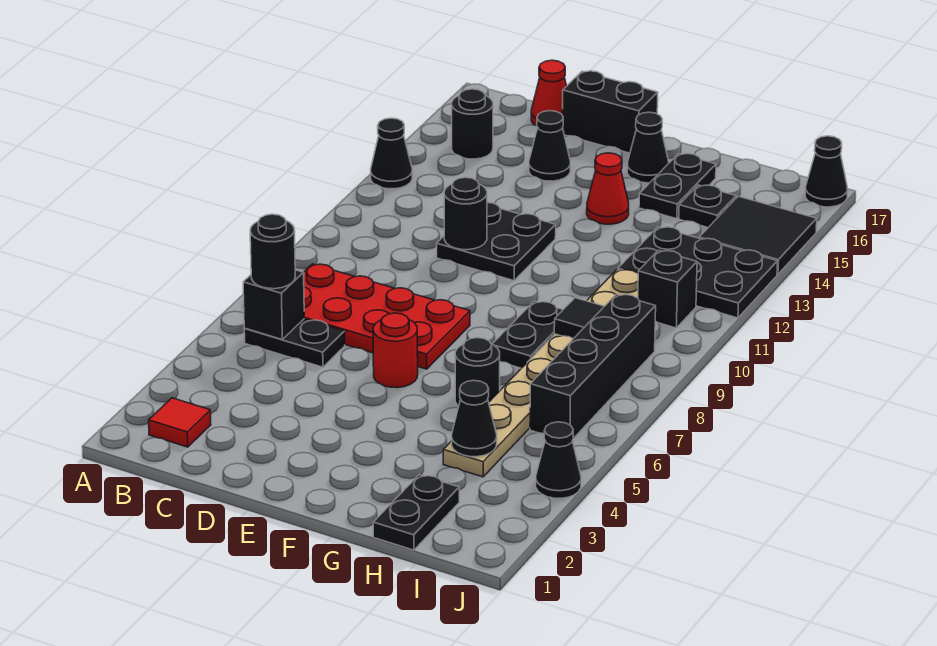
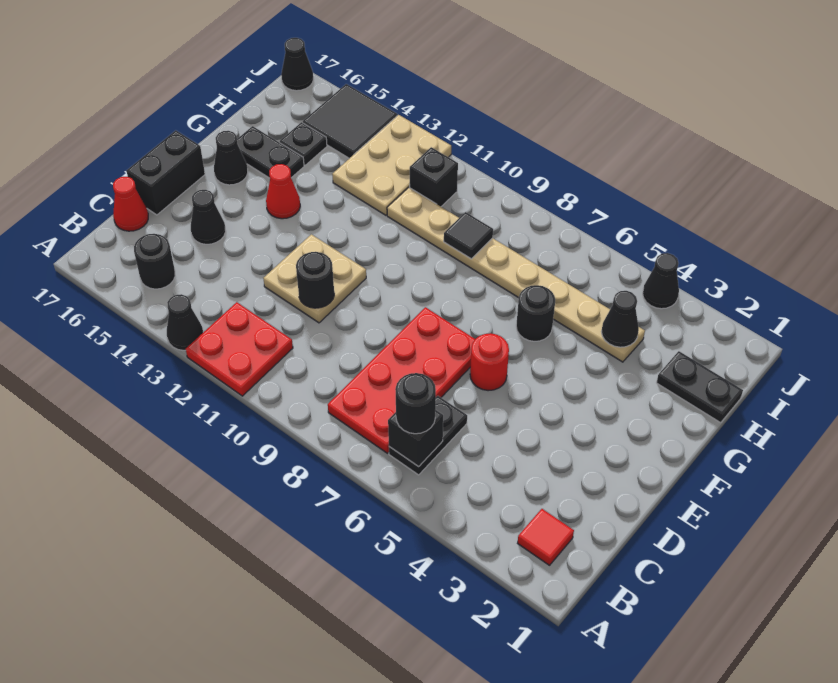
none -> red 2x2 plate [186,302,293,396]
black 2x2 plate [437,202,556,281] -> tan 2x2 plate [263,234,366,323]
black 1x2 plate [492,301,563,368] -> none
black 2x3 plate [618,227,778,318] -> tan 2x3 plate [332,115,451,215]
black 1x4 brick [530,294,656,439] -> none

